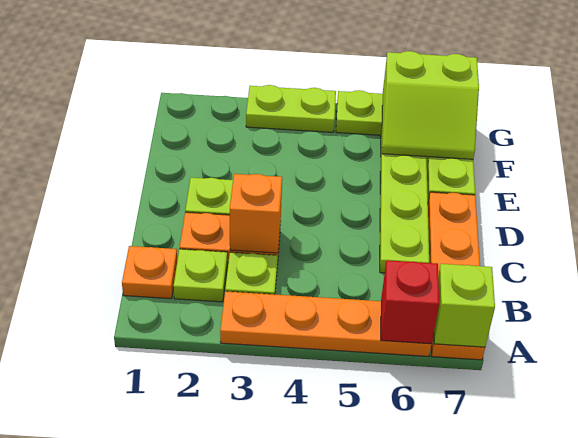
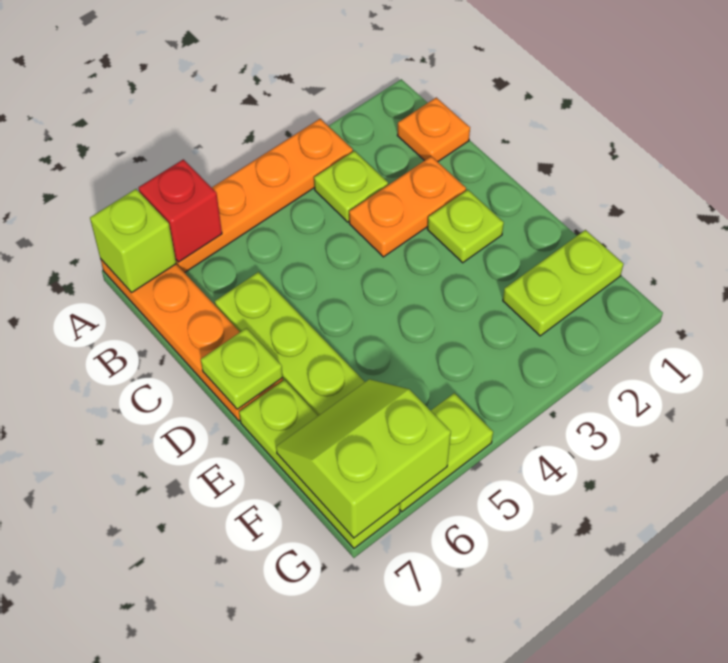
lime 1x1 plate [173,249,227,302] -> lime 1x1 plate moved to [201,328,283,409]
orange 1x1 brick [230,174,282,253] -> none
lime 1x2 plate [246,85,336,132] -> lime 1x2 plate moved to [503,230,623,336]

